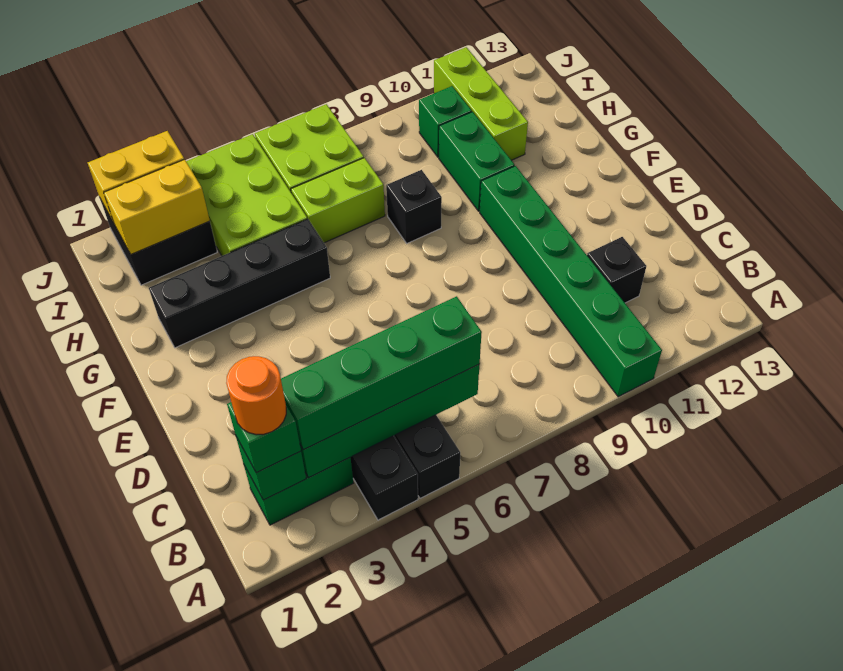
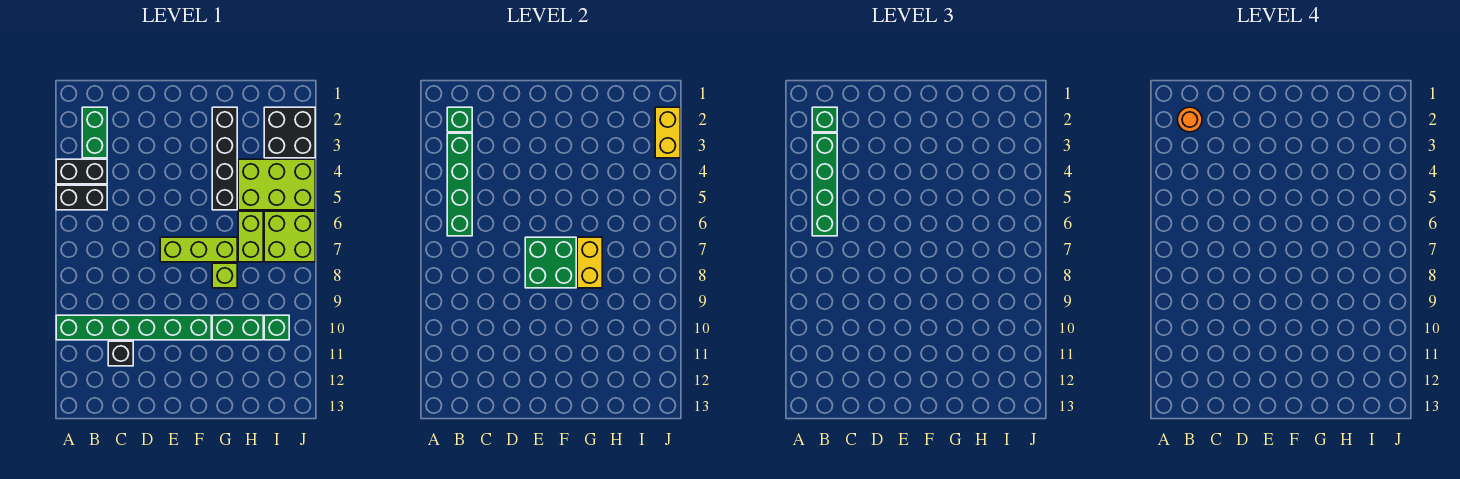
none -> green 2x2 brick [525,237,576,288]
black 1x1 brick [386,170,442,243] -> lime 1x1 brick [212,263,237,288]
lime 1x3 brick [434,47,528,160] -> lime 1x3 brick moved to [160,237,237,262]
yellow 1x2 brick [104,159,210,254] -> yellow 1x2 brick moved to [577,237,602,288]

